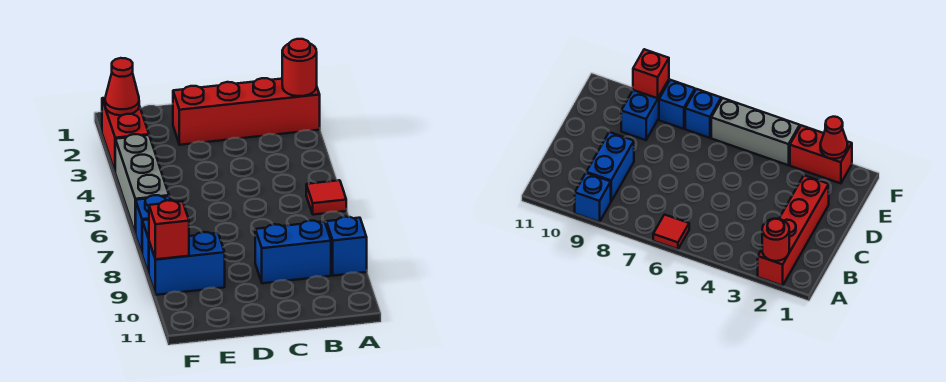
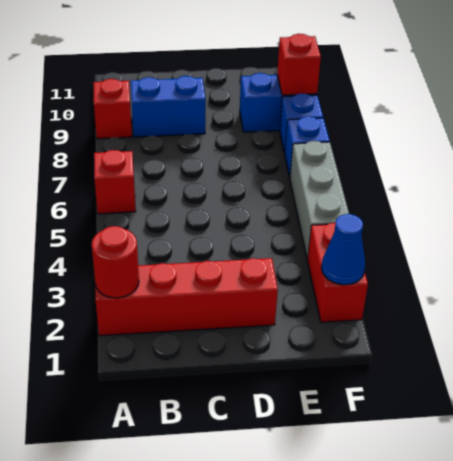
red 1x1 tile [306,180,346,215] -> red 1x1 brick [94,150,136,214]
blue 1x1 brick [326,217,367,276] -> red 1x1 brick [93,79,132,139]
red 1x1 cone [105,58,139,115] -> blue 1x1 cone [322,214,365,285]

